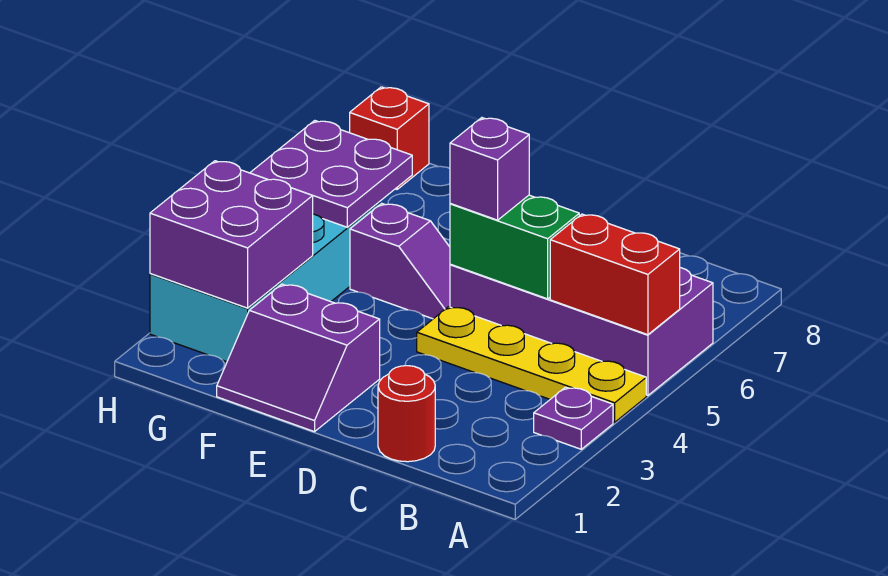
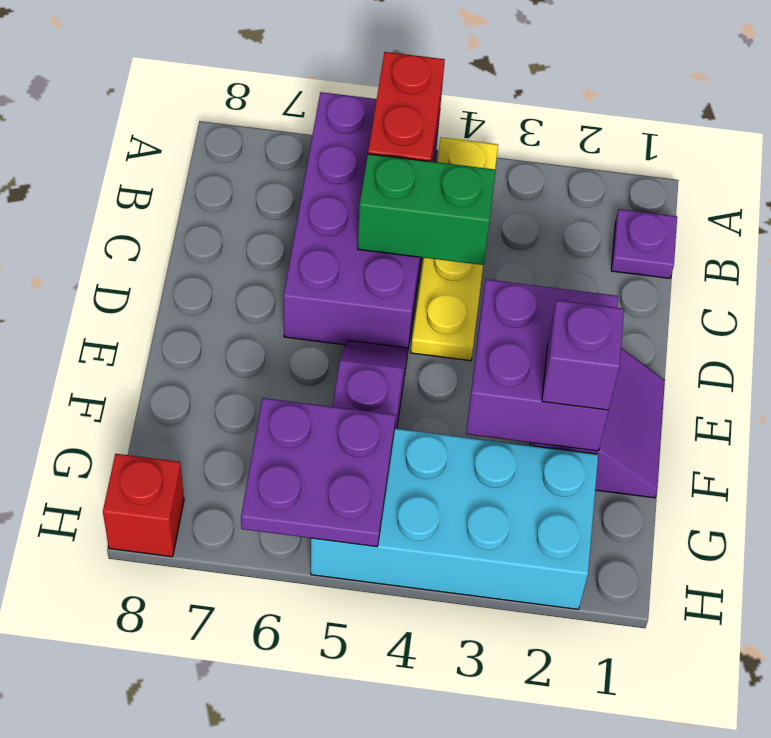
purple 1x1 plate [534,387,613,449] -> purple 1x1 plate moved to [611,209,677,278]
red 1x1 round brick [378,366,435,462] -> none
green 1x2 brick [450,195,579,299] -> green 1x2 brick turned to [358,154,496,265]
purple 1x1 brick [450,118,529,220] -> purple 1x1 brick moved to [542,300,624,410]
purple 2x2 brick [150,161,313,308] -> purple 2x2 brick moved to [466,279,618,451]

